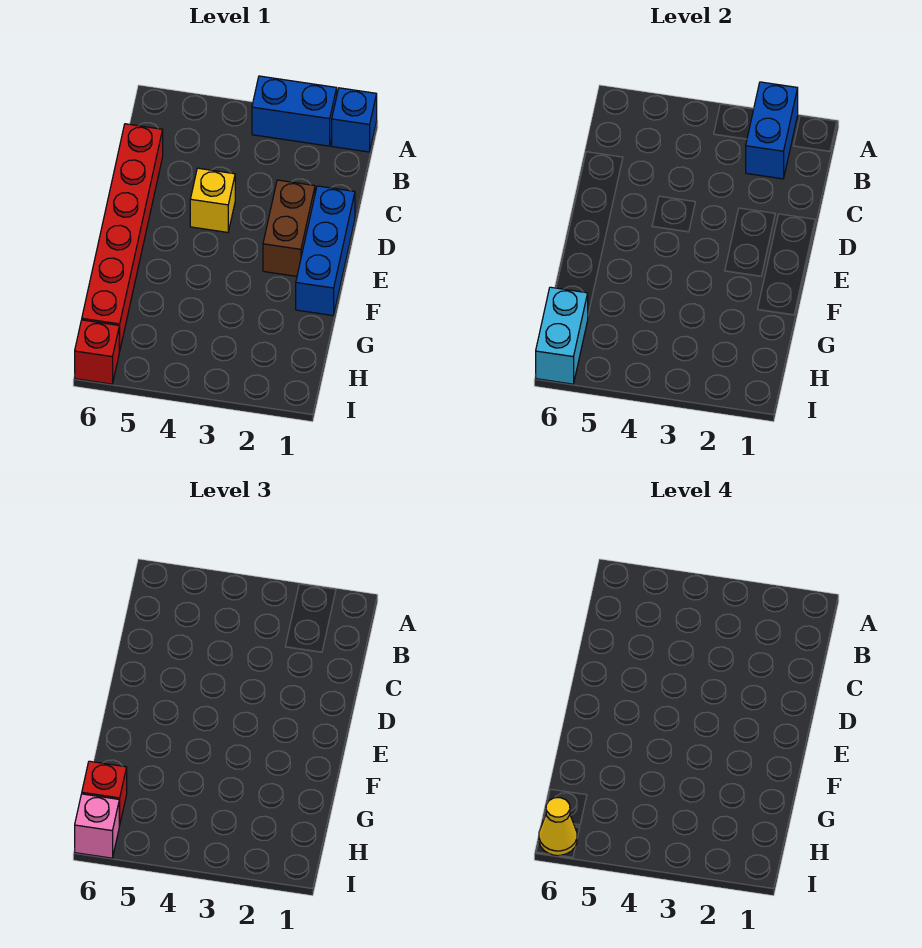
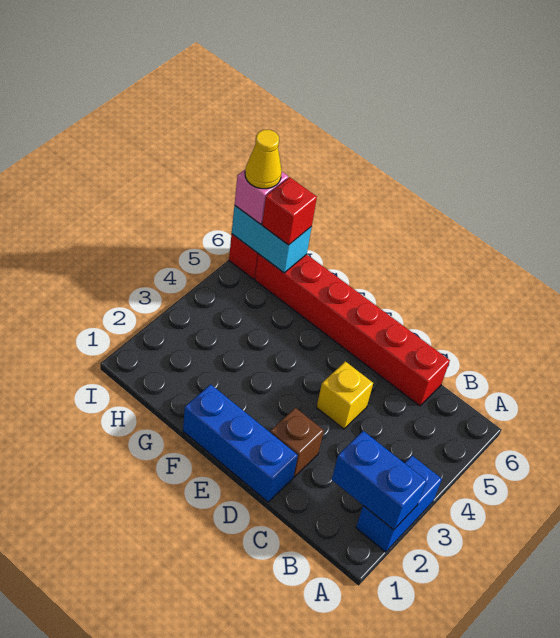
blue 1x1 brick [332,88,377,152] -> none
brown 1x2 brick [263,180,315,276] -> brown 1x1 brick [270,408,324,477]

